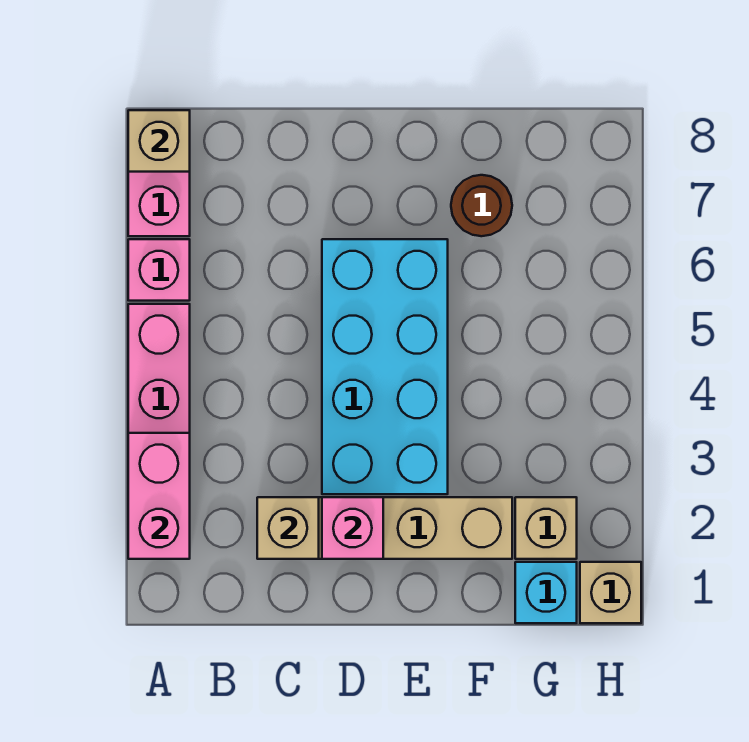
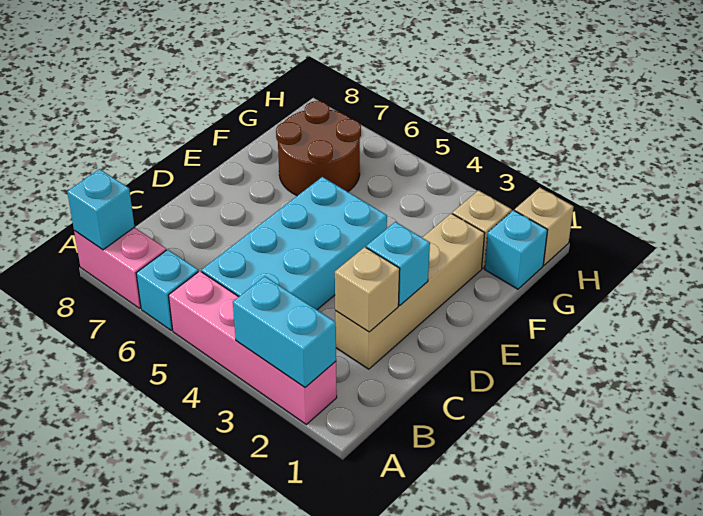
pink 1x2 brick [128,433,190,559] -> cyan 1x2 brick [233,276,336,387]
pink 1x1 brick [128,239,190,301] -> cyan 1x1 brick [136,250,198,330]
tan 1x1 brick [128,110,190,172] -> cyan 1x1 brick [67,169,135,250]
pink 1x1 brick [322,497,383,559] -> cyan 1x1 brick [366,222,430,305]
cyan 2x4 brick [322,239,448,494] -> cyan 2x4 brick turned to [201,177,387,310]
brown 1x1 round brick [451,175,512,236] -> brown 2x2 round brick [276,101,361,196]

